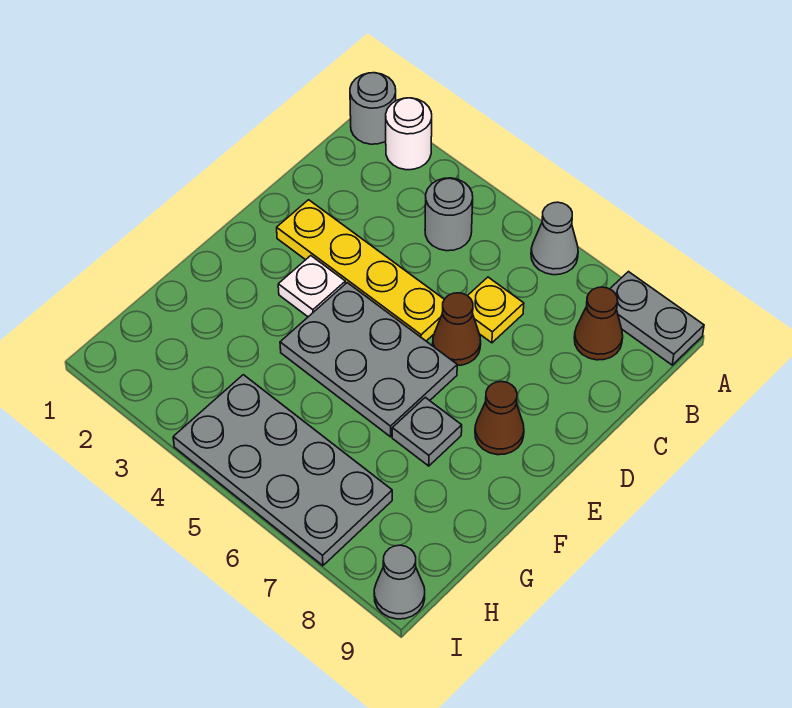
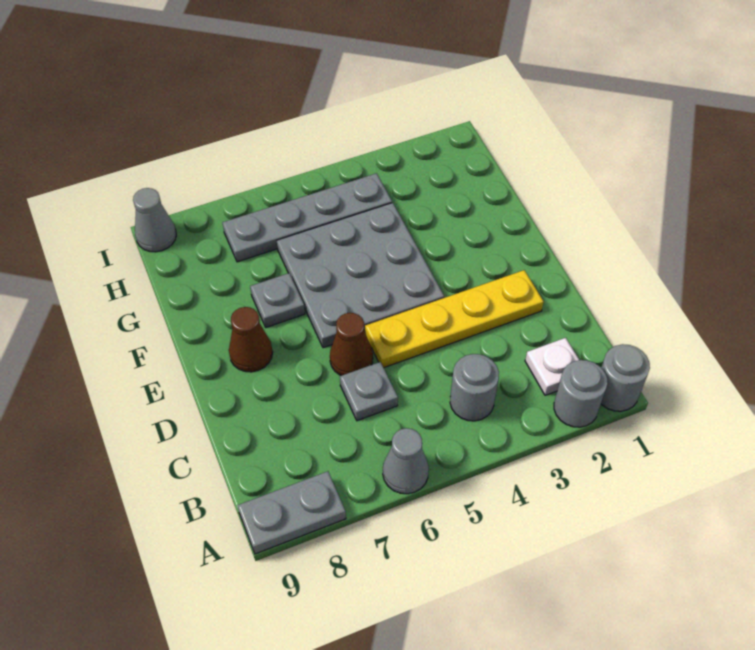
white 1x1 round brick [386,98,432,170] -> grey 1x1 round brick [554,360,608,427]
brown 1x1 cone [574,287,623,360] -> none
yellow 1x1 plate [468,277,524,343] -> grey 1x1 plate [340,362,398,421]
white 1x1 plate [278,256,345,317] -> white 1x1 plate moved to [525,338,579,395]
grey 2x3 plate [280,283,457,437] -> grey 3x3 plate [277,203,444,348]
grey 2x4 plate [173,375,392,566] -> grey 1x4 plate [222,173,392,262]

